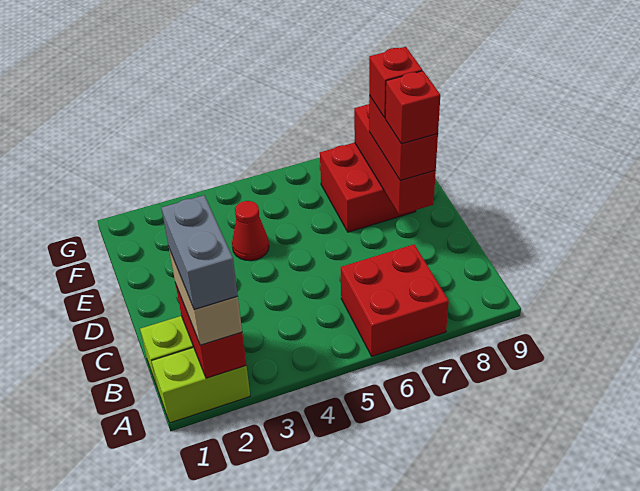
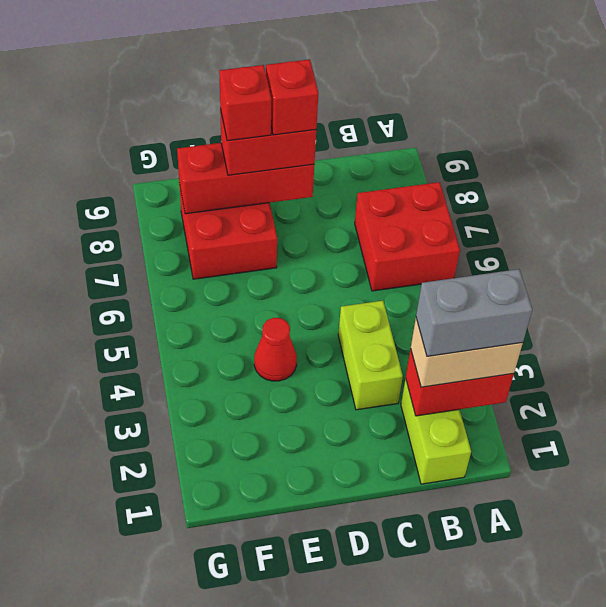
lime 1x2 brick [151,347,250,423] -> lime 1x2 brick moved to [338,301,403,410]

